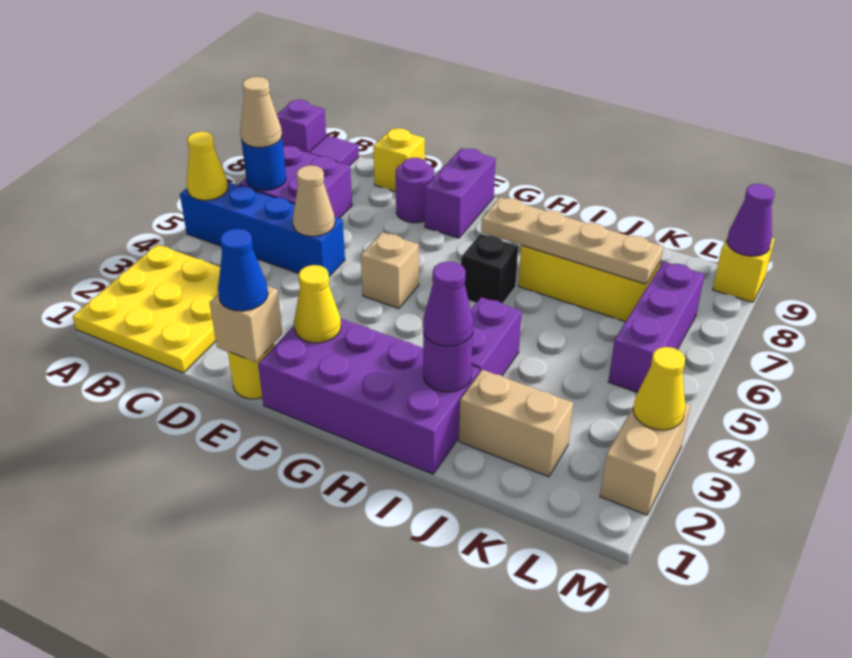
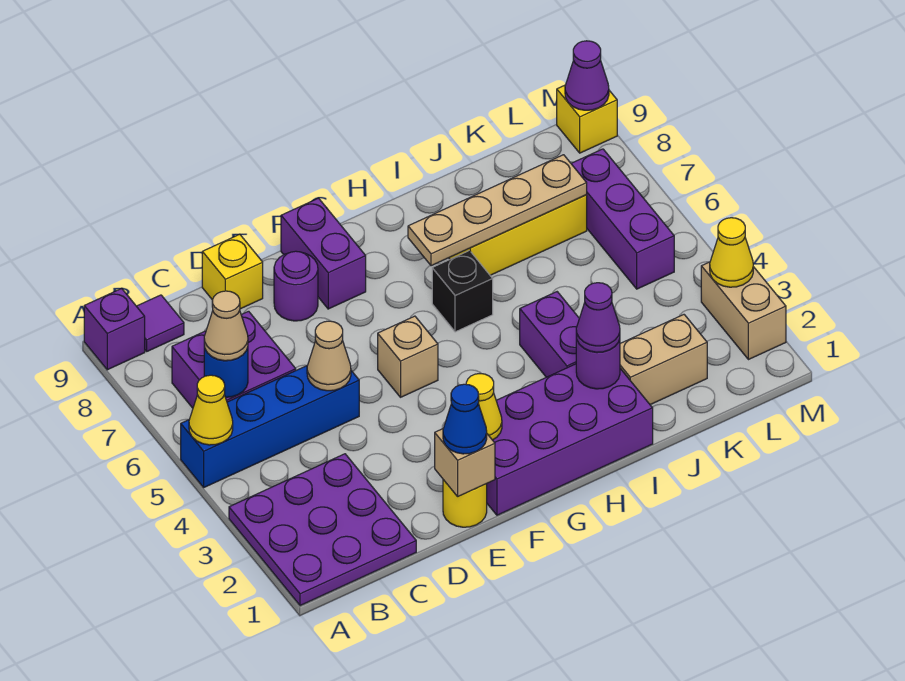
yellow 3x3 plate [73,244,220,373] -> purple 3x3 plate [229,454,416,606]

